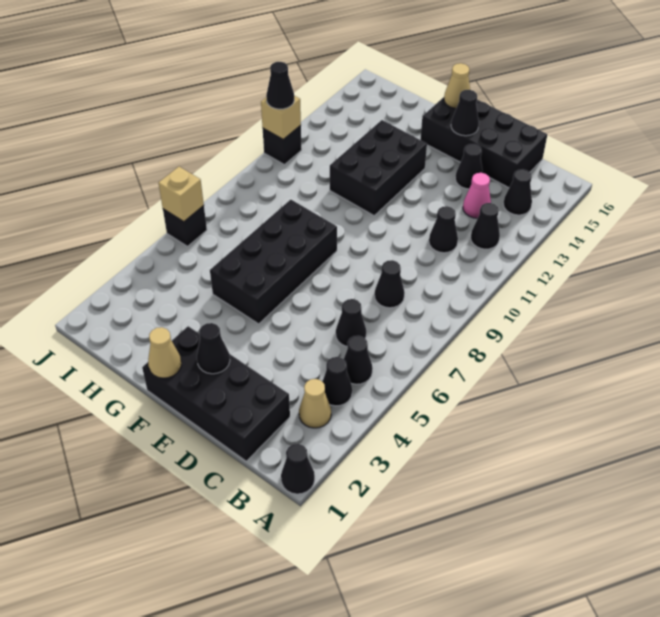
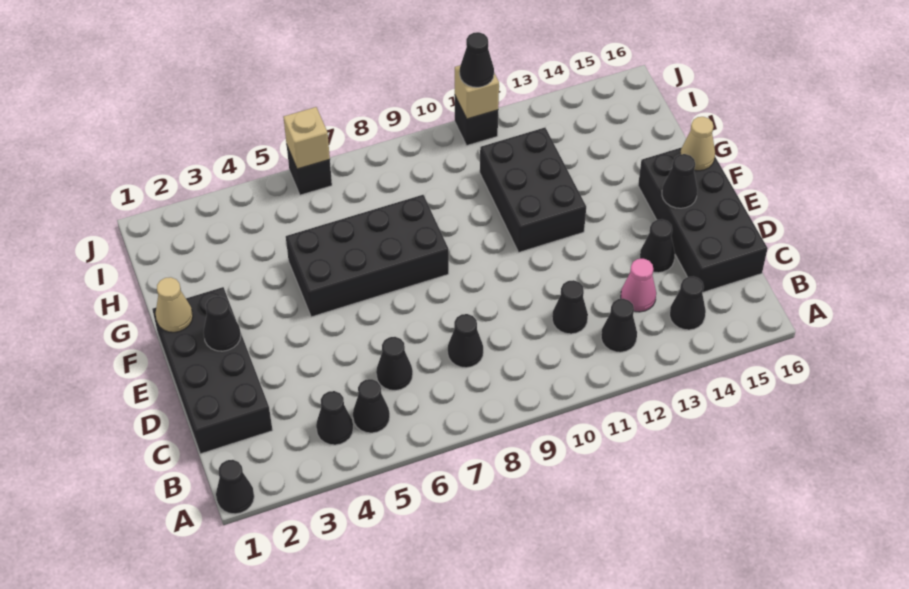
tan 1x1 cone [299,379,331,428] -> none
black 2x3 brick [330,120,427,215] -> black 2x3 brick turned to [480,128,586,252]

